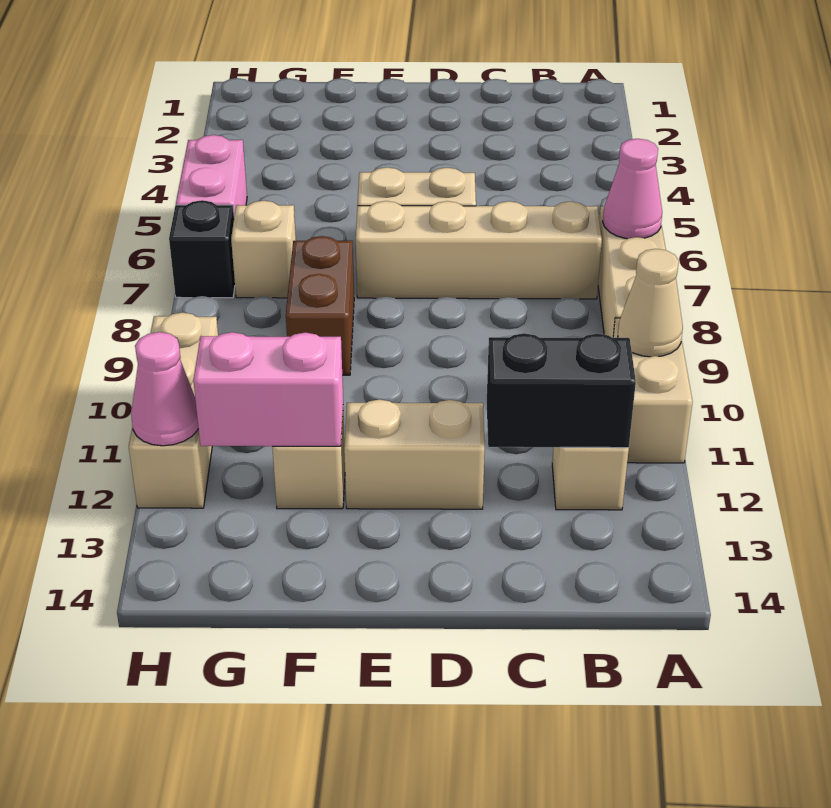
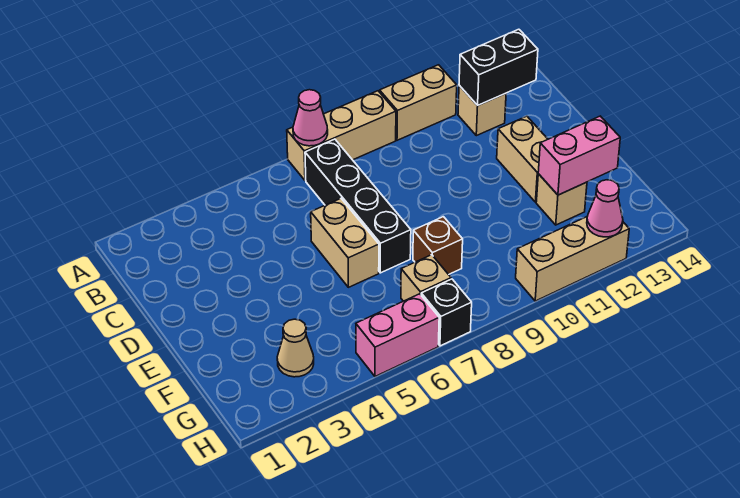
tan 1x1 cone [618,249,683,357] -> tan 1x1 cone moved to [277,319,314,377]
tan 1x4 brick [356,201,602,299] -> black 1x4 brick [305,139,411,273]
black 1x2 brick [487,333,636,448] -> black 1x2 brick turned to [459,29,538,105]
brown 1x2 brick [286,236,354,375] -> brown 1x1 brick [413,217,463,275]
pink 1x2 brick [193,332,343,446] -> pink 1x2 brick turned to [538,116,620,195]

